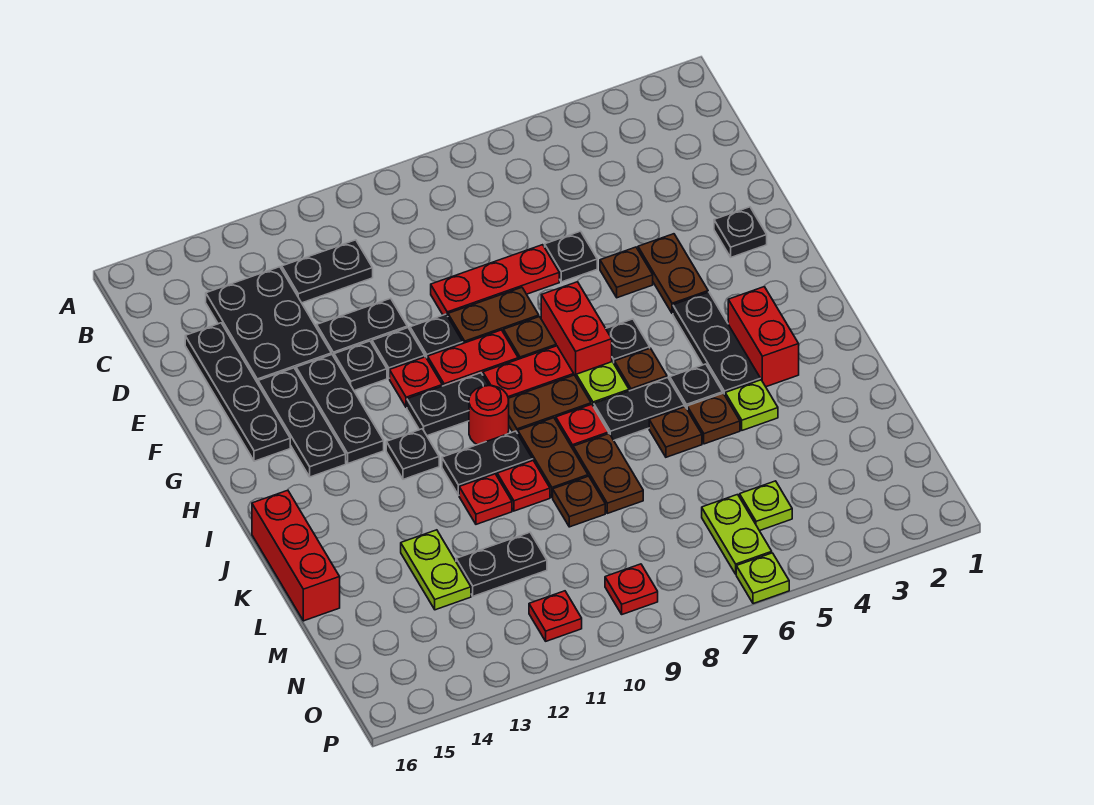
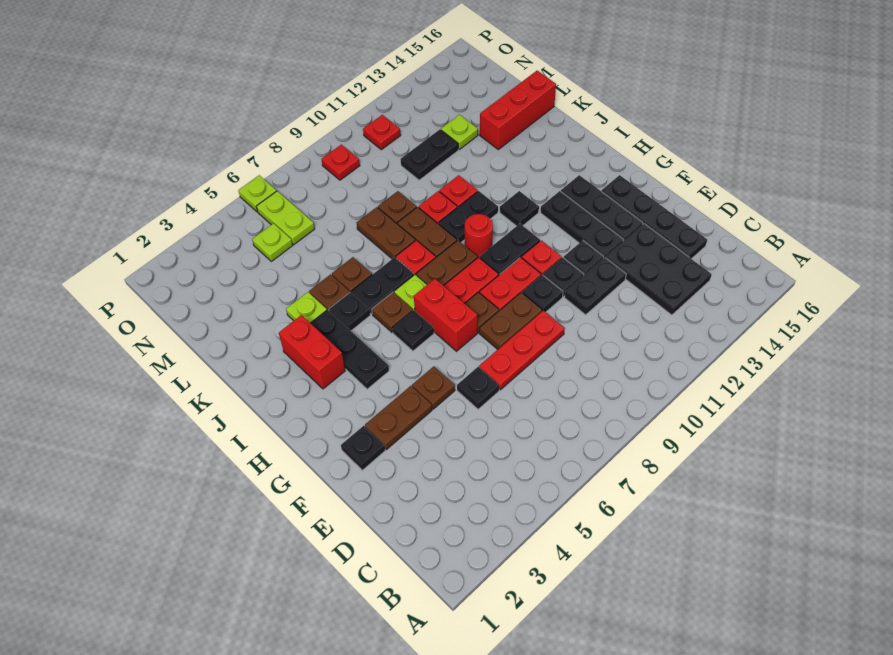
black 1x2 plate [282,240,373,303] -> none
brown 1x2 plate [638,234,708,314] -> brown 1x2 plate turned to [365,386,432,450]
red 1x3 brick [252,490,340,621] -> red 1x3 brick turned to [480,71,556,149]
lime 1x2 plate [401,530,471,610] -> lime 1x1 plate [441,115,478,149]

